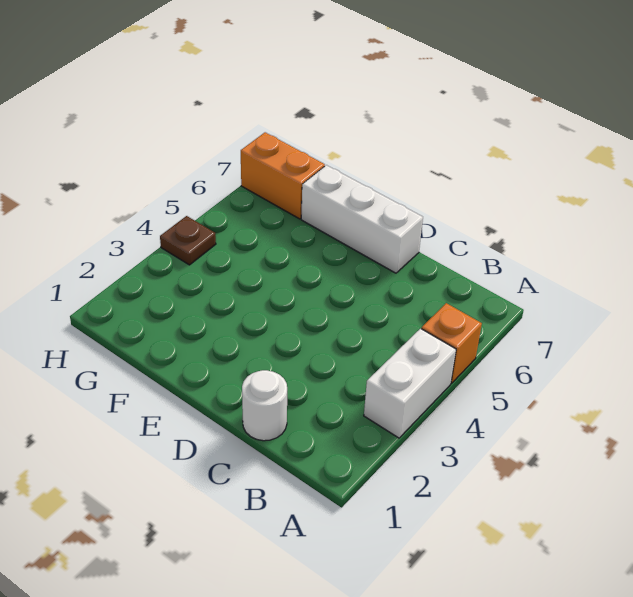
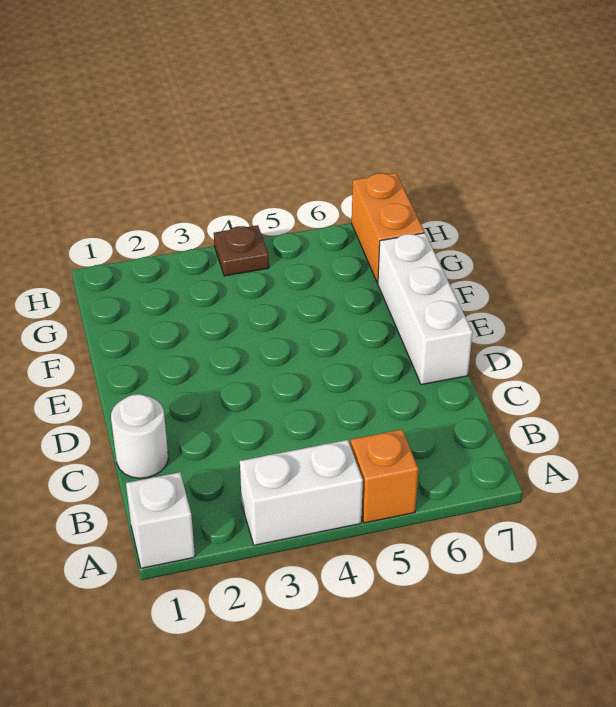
none -> white 1x1 brick [126,472,195,568]

